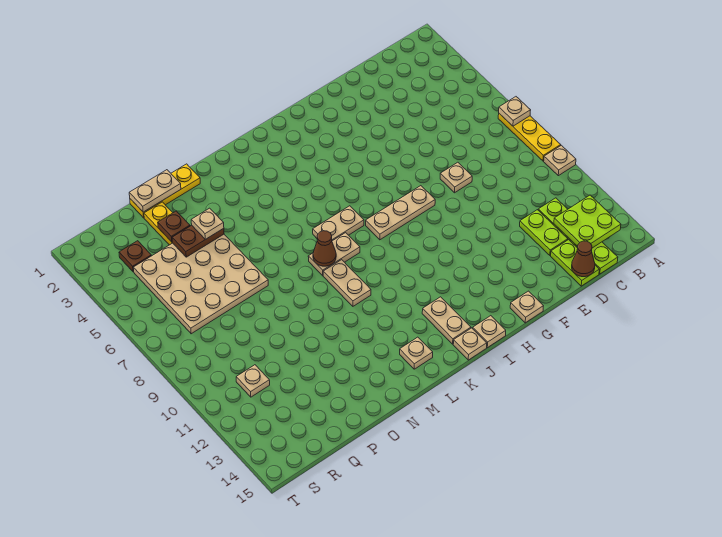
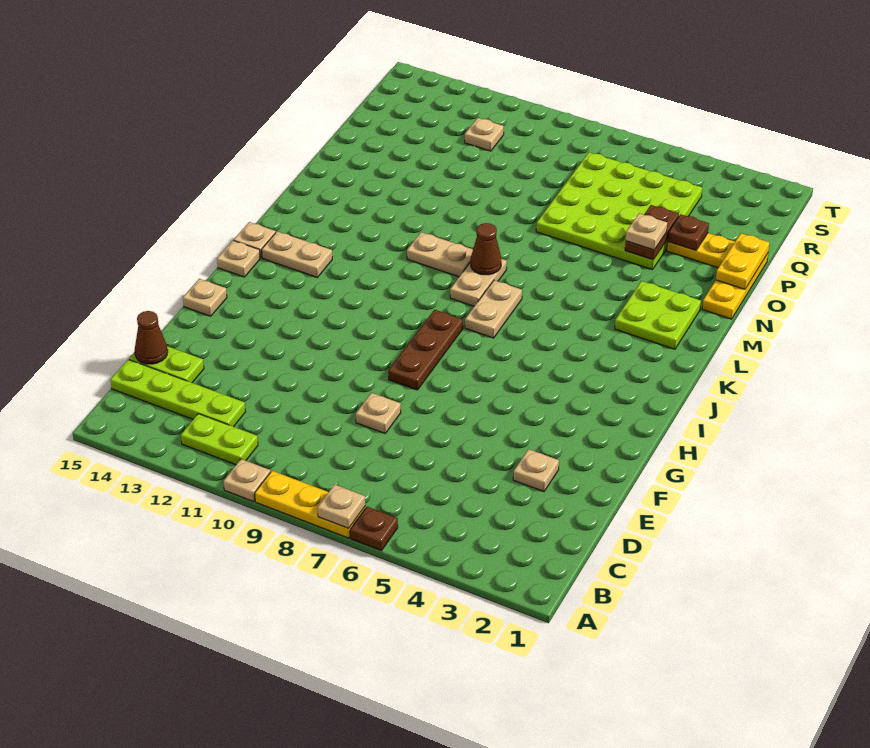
lime 2x2 plate [554,195,621,248] -> lime 2x2 plate moved to [615,281,701,349]
lime 1x2 plate [520,210,568,255] -> lime 1x2 plate moved to [181,414,258,465]
tan 1x3 plate [366,186,435,240] -> brown 1x3 plate [388,310,463,390]
tan 1x1 plate [400,337,433,369] -> tan 1x1 plate moved to [513,449,559,491]
tan 1x2 plate [129,170,181,212] -> yellow 1x2 plate [716,233,770,289]
tan 4x4 plate [133,234,268,334] -> lime 4x4 plate [536,152,702,270]
brown 1x1 plate [119,241,151,272] -> brown 1x1 plate moved to [350,507,398,551]

